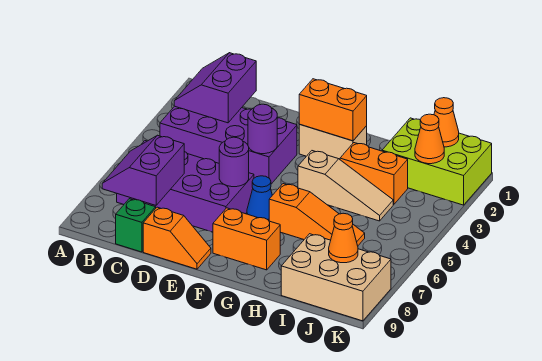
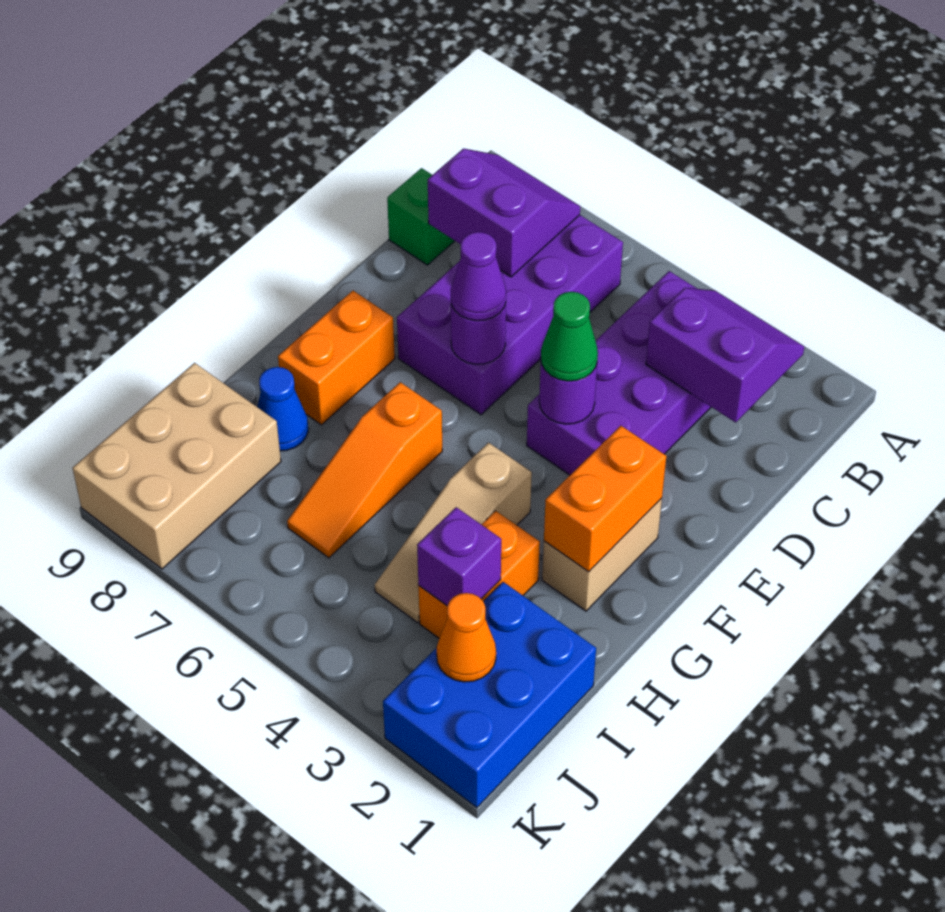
orange 1x2 slope [143,207,211,269] -> none
none -> green 1x1 cone [541,292,598,381]
none -> purple 1x1 cone [450,232,506,321]
blue 1x1 cone [247,176,272,220] -> blue 1x1 cone moved to [257,367,308,451]
lime 2x3 brick [382,118,492,205] -> blue 2x3 brick [383,582,596,808]
none -> purple 1x1 brick [417,507,501,606]
orange 1x1 cone [434,98,459,147] -> none
orange 1x1 cone [329,213,358,263] -> none

